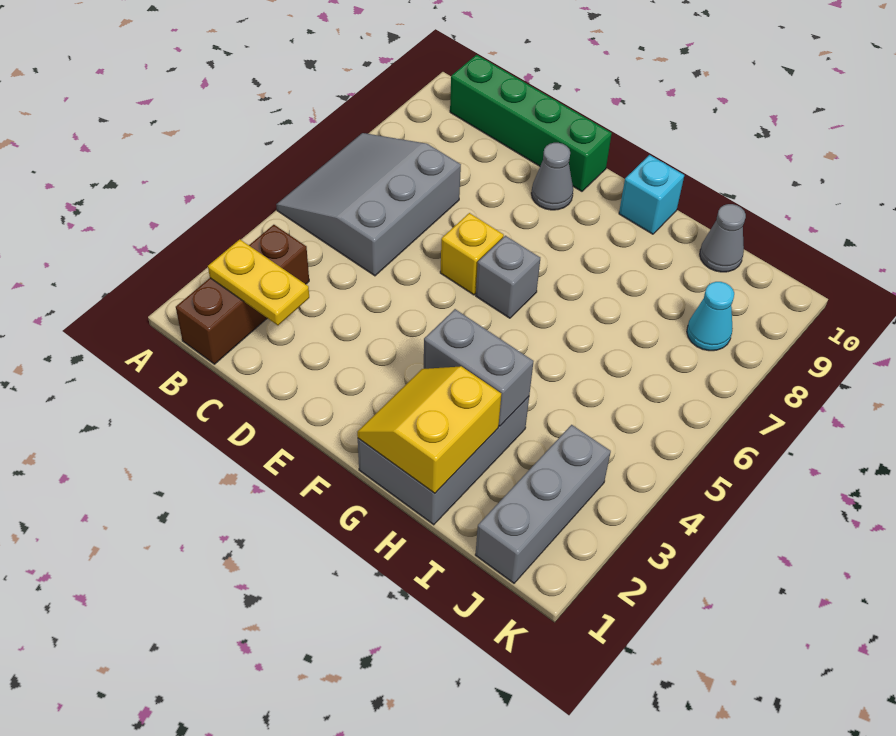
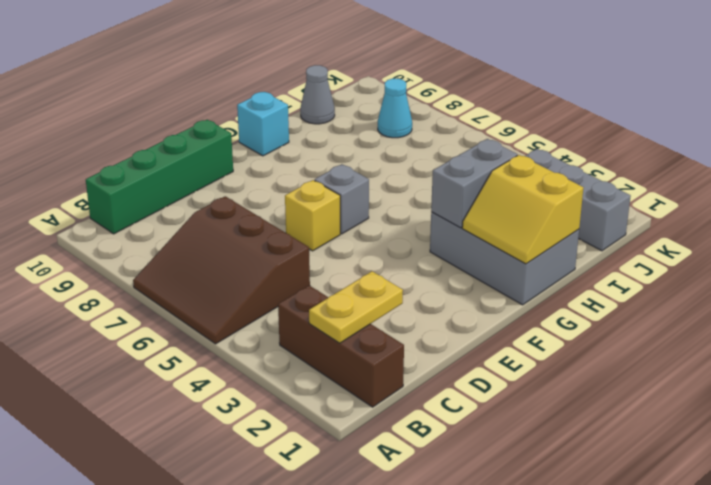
grey 3x3 slope [276,133,461,276] -> brown 3x3 slope [133,196,310,344]
grey 1x1 cone [531,143,573,210] -> none

